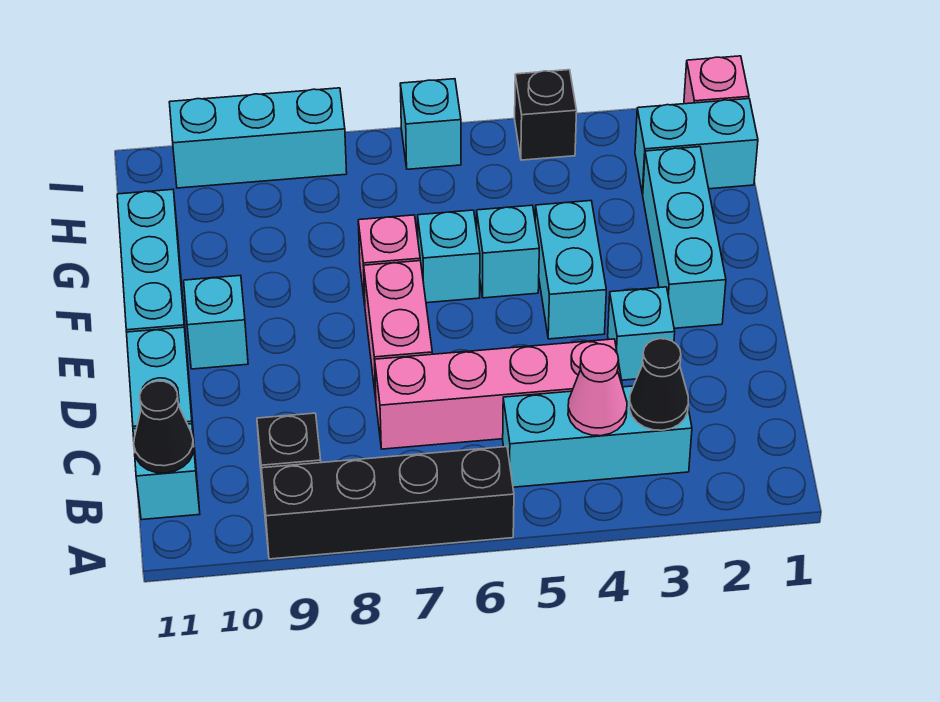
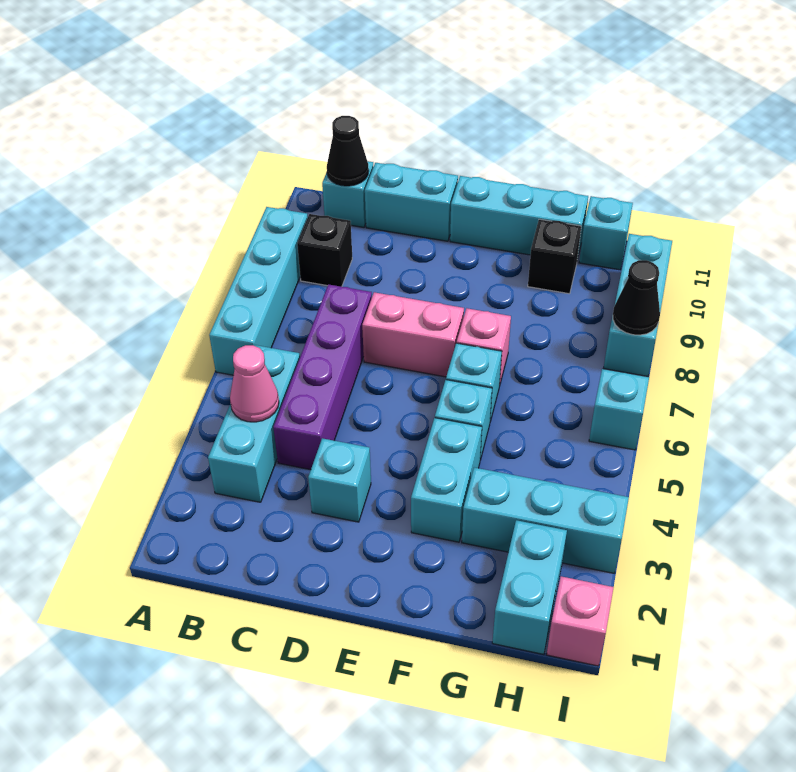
black 1x4 brick [262,447,514,559] -> cyan 1x4 brick [209,207,308,375]
black 1x1 cone [630,339,688,430] -> black 1x1 cone moved to [613,260,660,335]
pink 1x4 brick [375,339,622,449] -> purple 1x4 brick [273,284,372,470]
cyan 1x3 brick [643,147,726,328] -> cyan 1x3 brick moved to [462,467,629,573]
cyan 1x2 brick [535,201,606,339] -> cyan 1x2 brick turned to [411,418,482,542]
cyan 1x1 brick [184,275,248,369] -> cyan 1x1 brick moved to [579,196,633,270]
black 1x1 brick [515,70,577,160] -> black 1x1 brick moved to [528,219,581,294]

